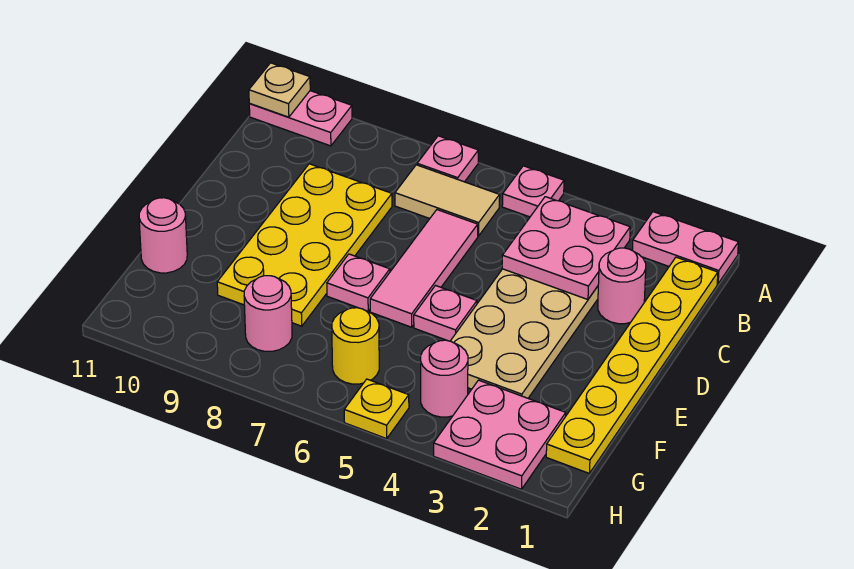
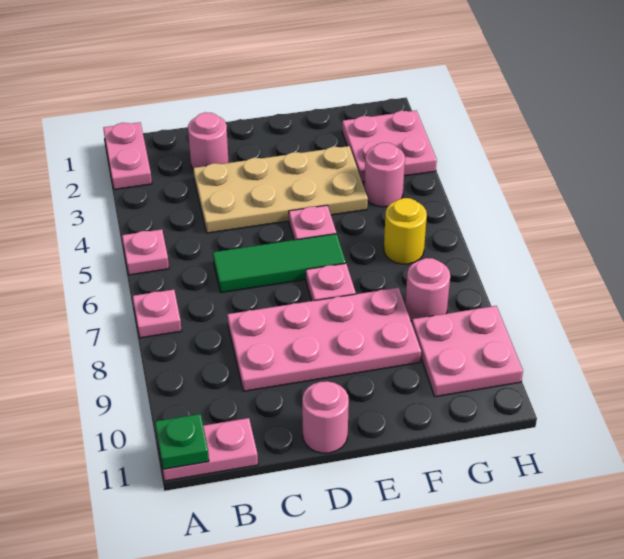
pink 1x2 plate [249,91,352,146] -> pink 1x2 plate turned to [157,418,258,481]
tan 1x1 plate [249,63,310,117] -> green 1x1 plate [155,414,209,469]
yellow 1x6 plate [546,257,718,473] -> none
pink 2x2 plate [502,197,630,300] -> pink 2x2 plate moved to [412,306,523,397]
tan 1x2 tile [395,165,500,236] -> none
pink 1x3 tile [370,210,478,327] -> green 1x3 tile [213,234,346,293]
yellow 2x4 plate [217,164,392,326] -> pink 2x4 plate [227,288,421,391]
pink 1x1 round brick [139,198,187,273] -> pink 1x1 round brick moved to [302,381,349,453]
yellow 1x1 plate [344,379,409,439] -> none

